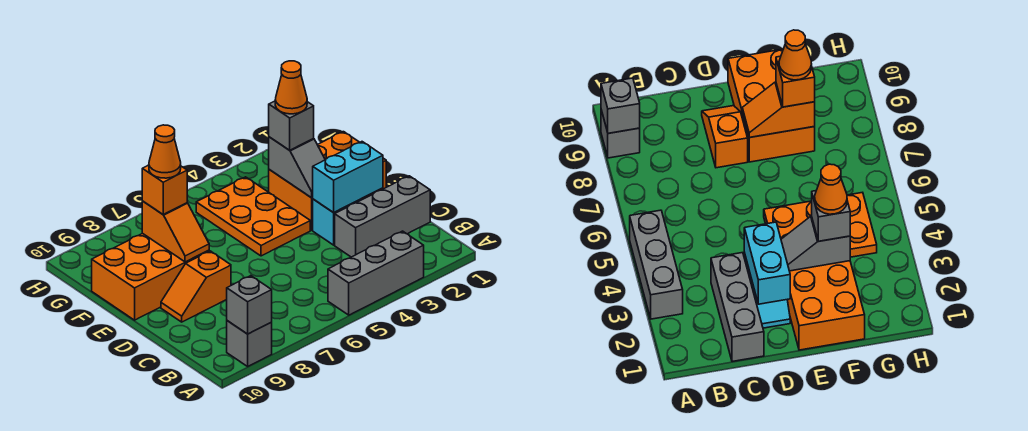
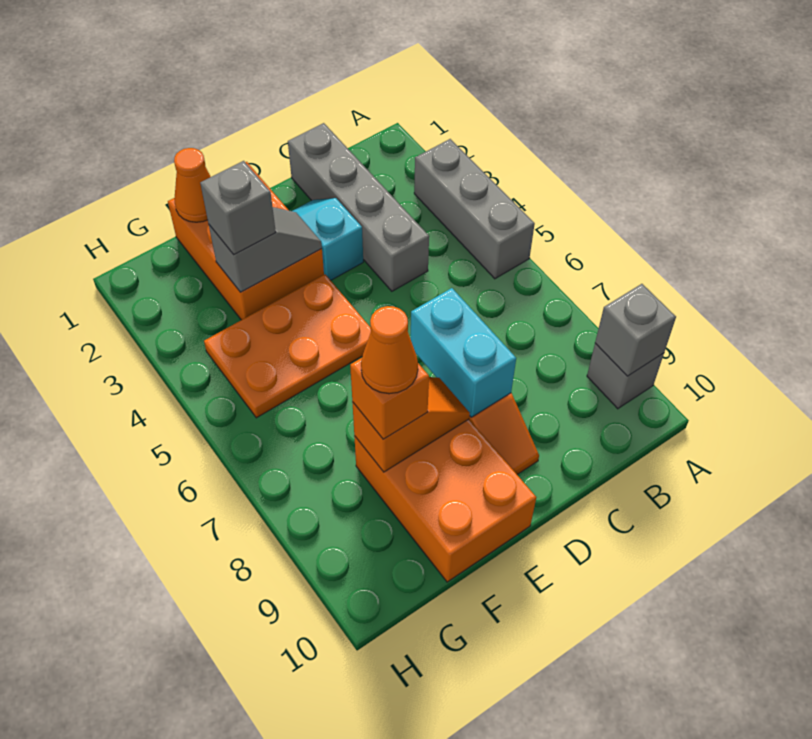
grey 1x3 brick [335,176,430,257] -> grey 1x4 brick [288,123,429,291]
cyan 1x2 brick [312,142,383,213] -> cyan 1x2 brick moved to [411,288,516,417]
orange 1x1 cone [275,61,307,114] -> orange 1x1 cone moved to [174,148,211,222]

